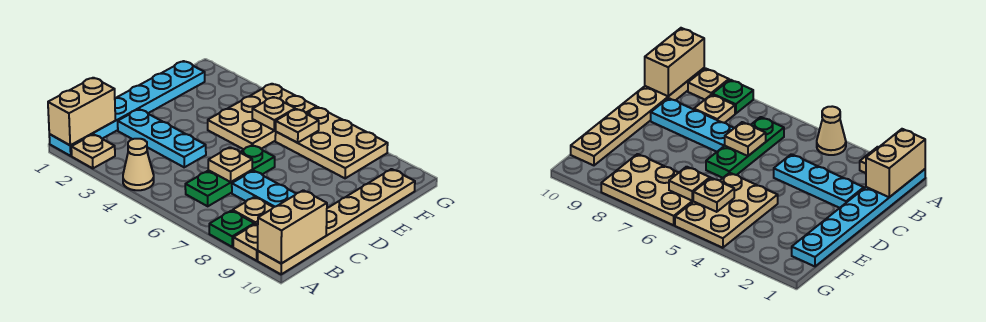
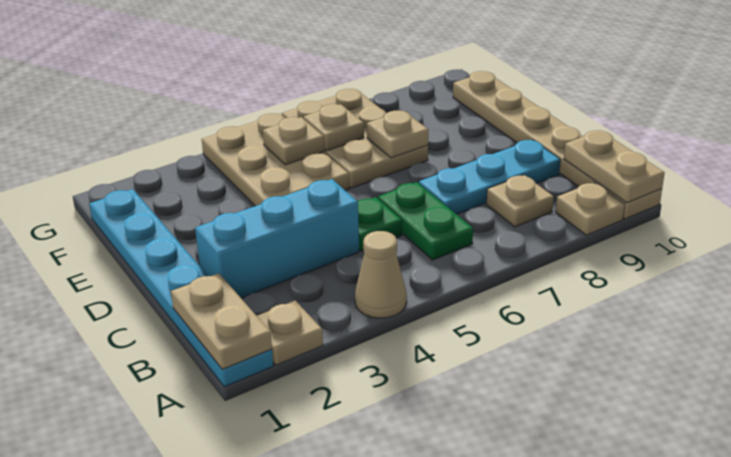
tan 1x2 brick [48,78,115,145] -> tan 1x2 plate [171,273,272,369]
green 1x1 plate [209,211,254,247] -> green 1x1 plate moved to [358,197,402,251]
tan 1x2 brick [258,190,327,264] -> tan 1x2 plate [564,131,665,203]
green 1x3 plate [185,145,275,206] -> green 1x2 plate [378,182,473,260]
cyan 1x3 plate [118,109,206,167] -> cyan 1x3 brick [195,179,359,298]
tan 1x1 plate [208,147,252,182] -> tan 1x1 plate moved to [367,110,428,158]
tan 2x3 plate [275,107,388,178] -> tan 2x3 plate turned to [282,89,428,188]

